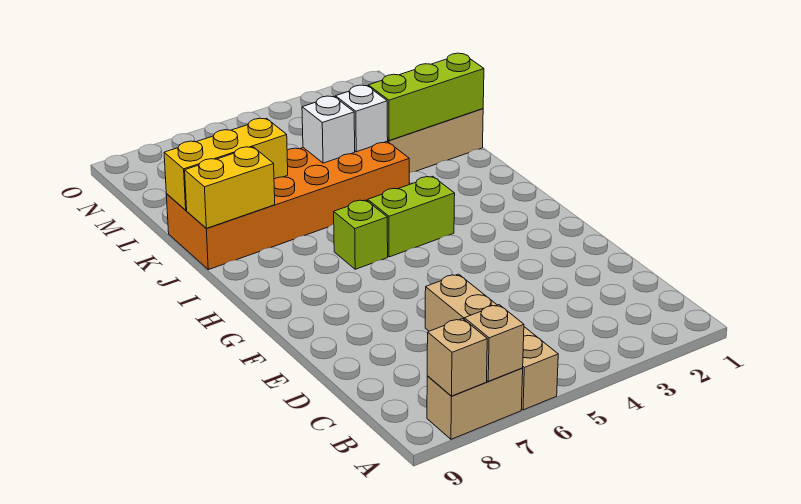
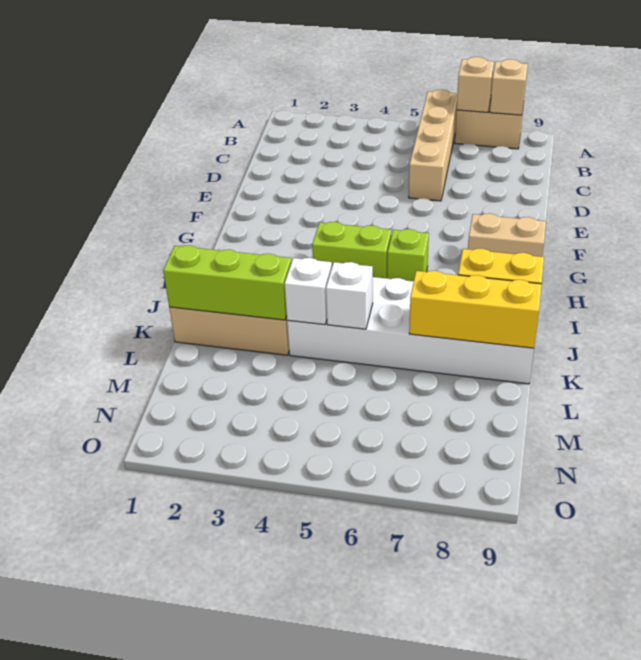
none -> tan 1x2 brick [468,213,546,257]
orange 2x6 brick [166,142,409,270] -> white 2x6 brick [287,277,534,384]

